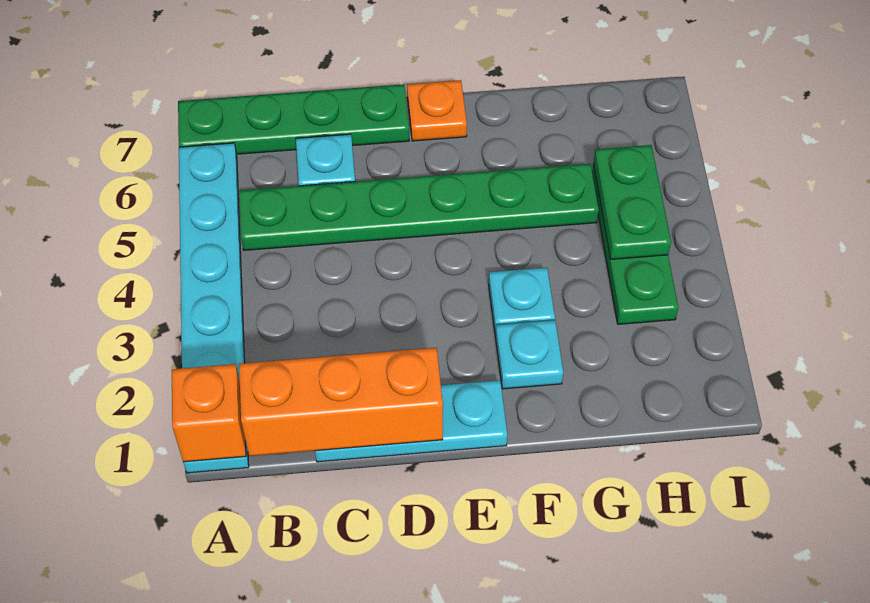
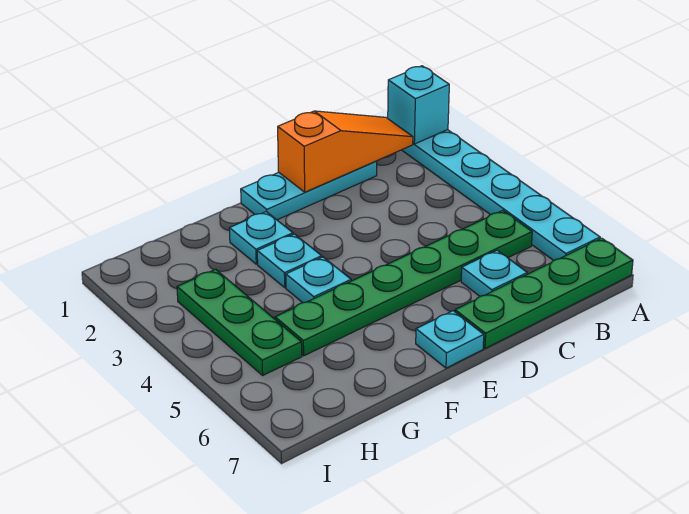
orange 1x1 brick [172,364,246,462] -> cyan 1x1 brick [388,66,449,144]
orange 1x3 brick [239,348,443,456] -> orange 1x3 slope [278,111,413,192]
orange 1x1 plate [407,80,467,141] -> cyan 1x1 plate [416,311,484,368]
none -> cyan 1x1 plate [286,257,351,303]
green 1x2 plate [593,145,671,259] -> none

